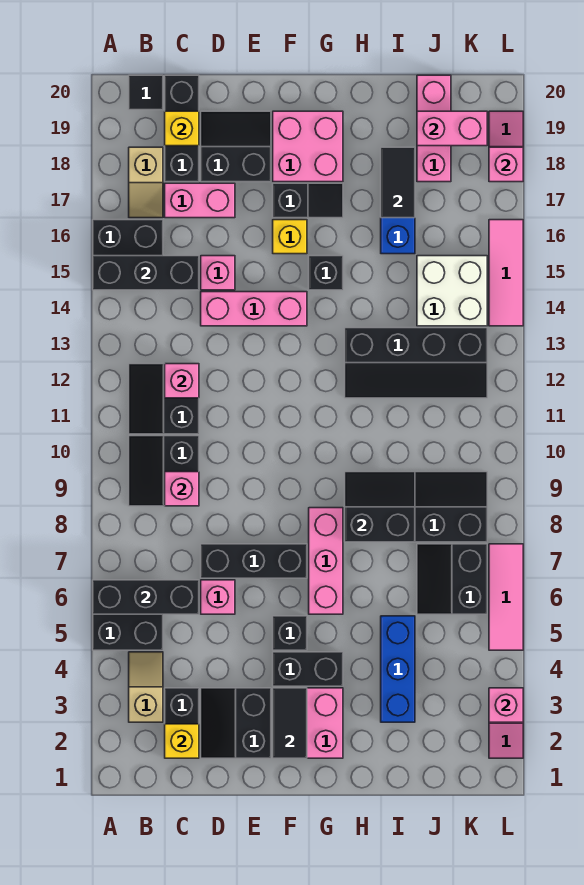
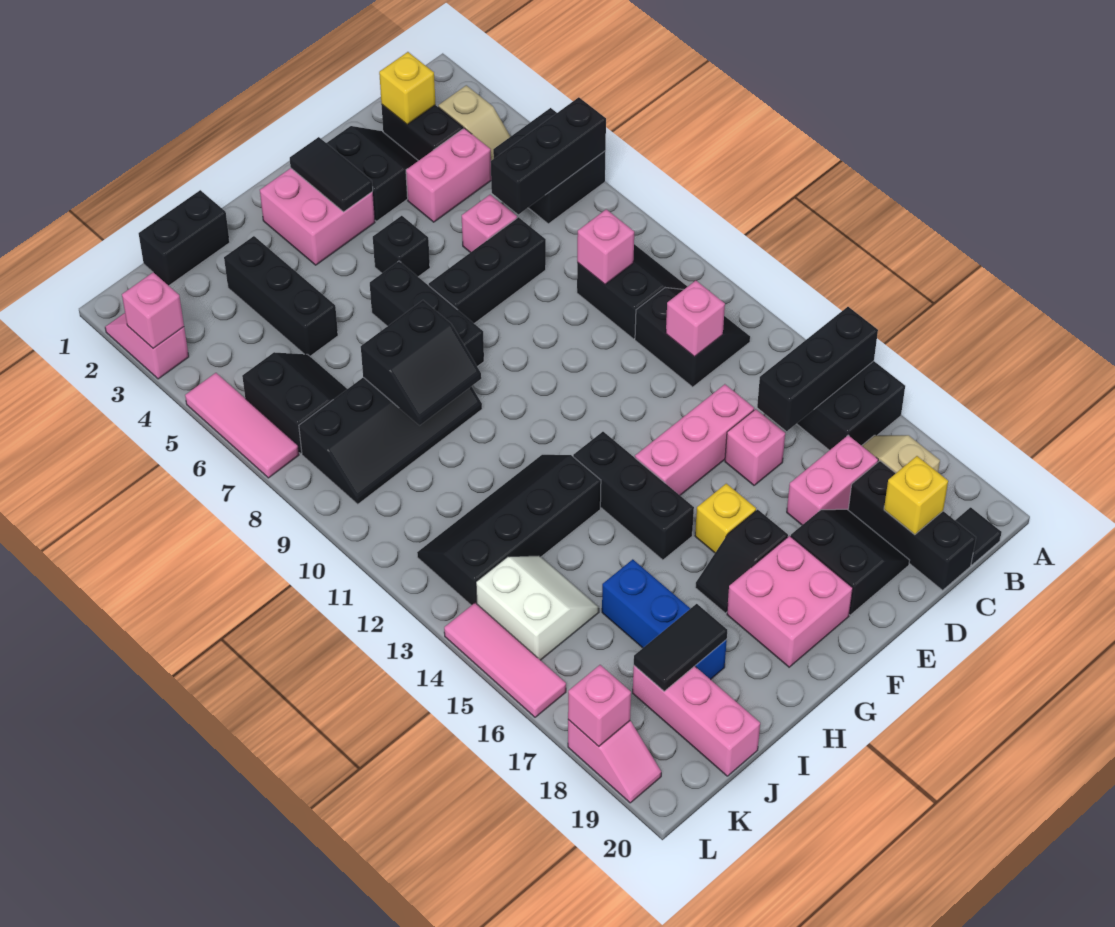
black 2x2 slope [201,111,271,182] -> black 2x2 slope turned to [791,509,910,615]
black 1x2 brick [273,652,343,686] -> black 1x2 brick moved to [139,190,230,286]
pink 1x3 brick [309,508,343,614] -> black 1x3 brick [370,261,484,367]
black 1x1 brick [309,256,343,290] -> black 1x3 brick [573,432,694,560]
blue 1x3 brick [381,616,415,722] -> black 1x3 brick [224,236,338,356]
black 1x2 tile [381,147,415,218] -> black 1x2 tile turned to [634,604,727,691]
white 2x2 brick [417,256,487,326] -> white 2x2 slope [476,555,599,660]
pink 1x2 brick [417,111,487,146] -> pink 1x2 brick moved to [406,128,491,222]

